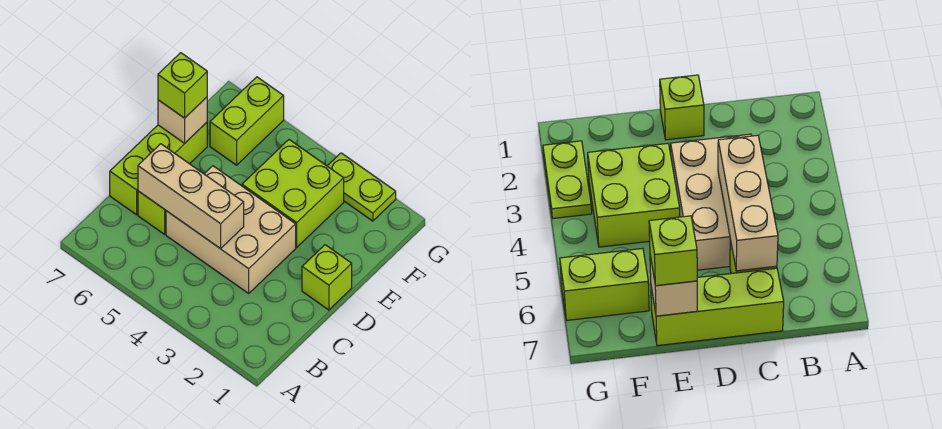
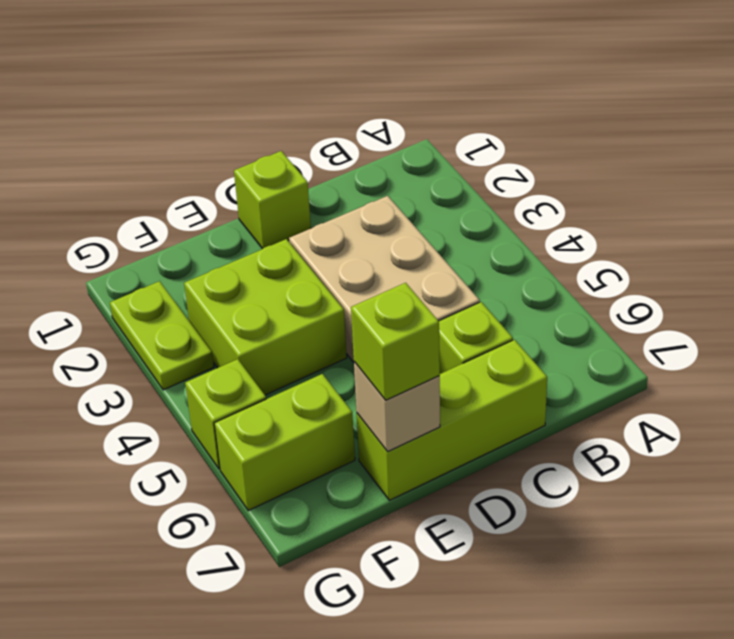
tan 1x3 brick [138,144,244,249] -> none
none -> lime 1x1 brick [185,359,266,469]

